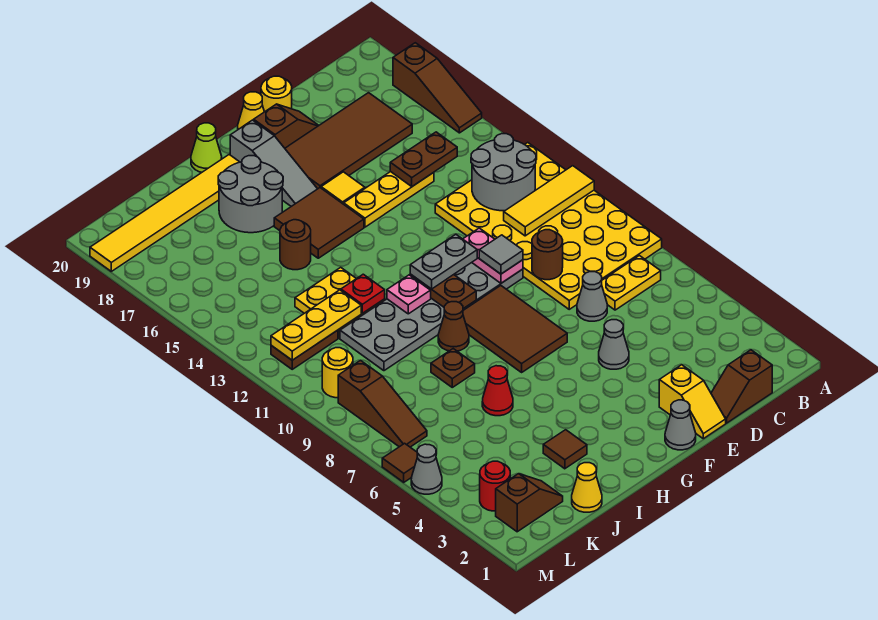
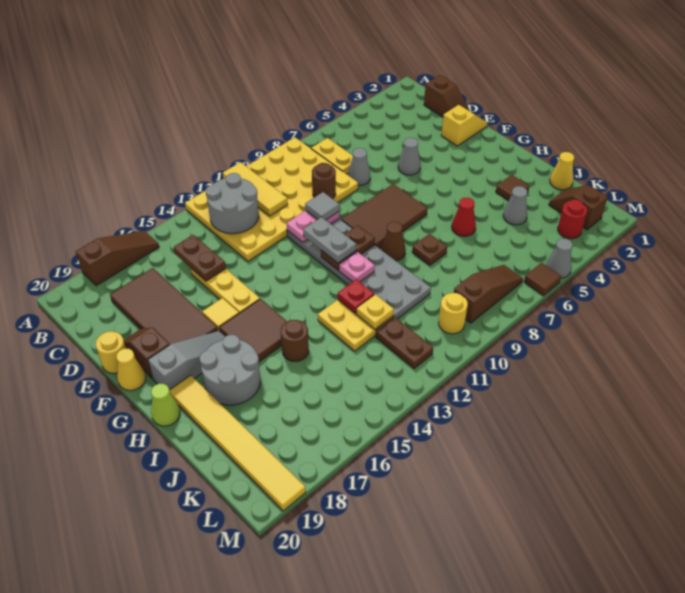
grey 1x1 cone [665,400,696,450] -> grey 1x1 cone moved to [503,186,527,225]
yellow 1x3 plate [271,290,361,360] -> yellow 1x1 plate [356,294,394,329]

